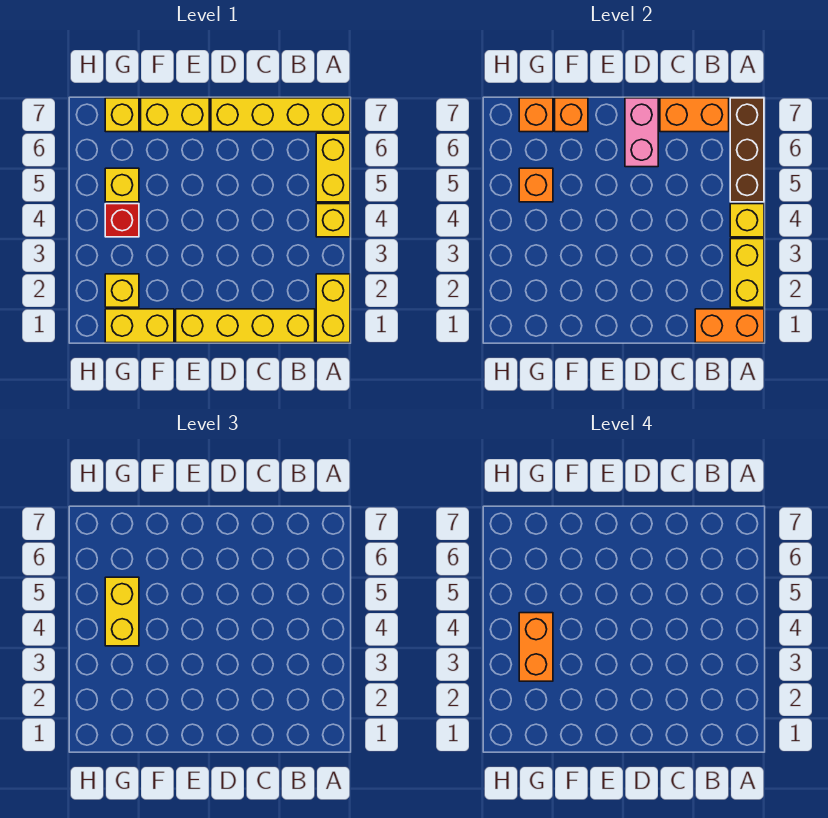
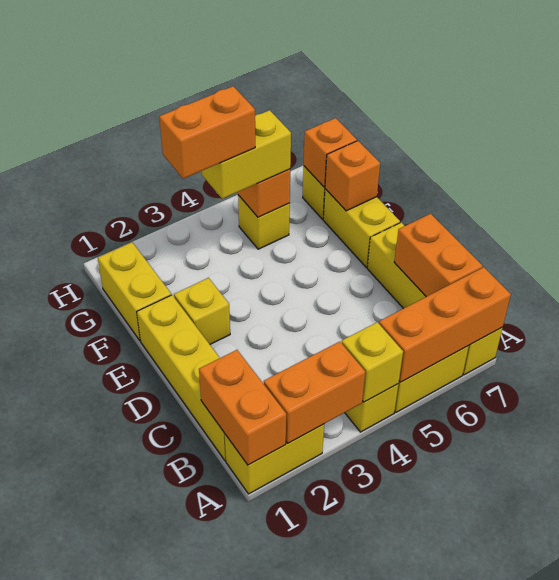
yellow 1x2 brick [730,239,764,307] -> orange 1x2 brick [264,342,365,443]
brown 1x3 brick [730,98,764,202] -> orange 1x3 brick [379,267,511,382]
pink 1x2 brick [625,98,658,167] -> none
yellow 1x1 brick [105,274,139,307] -> yellow 1x1 brick moved to [174,278,230,344]
red 1x1 brick [105,204,139,237] -> none

